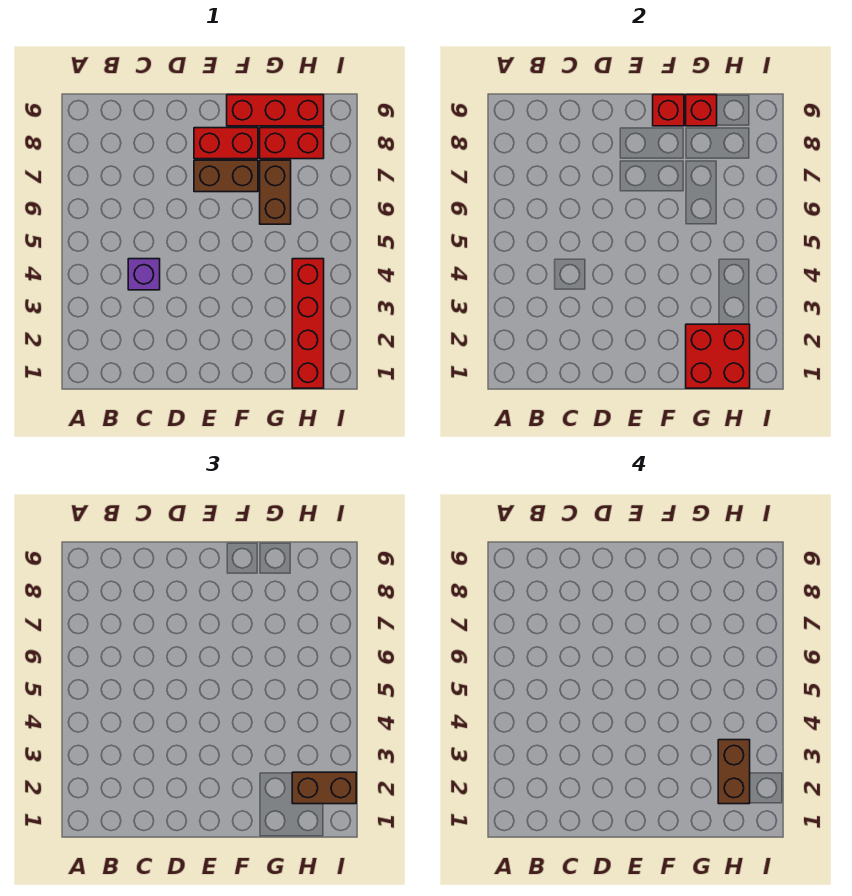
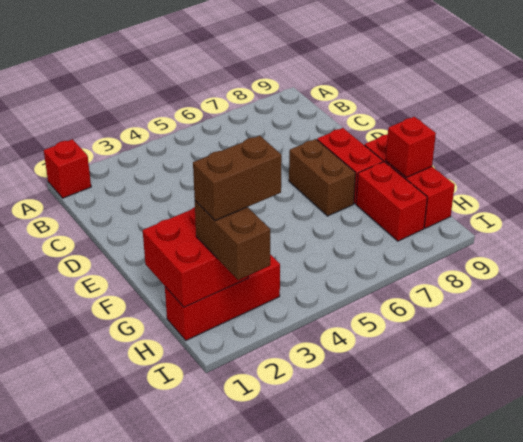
purple 1x1 brick [128,259,160,290] -> none
red 1x1 brick [653,95,684,126] -> red 1x1 brick moved to [44,139,91,198]
brown 1x2 brick [260,160,291,224] -> none
red 1x4 brick [292,259,324,388] -> red 1x3 brick [165,254,280,340]

